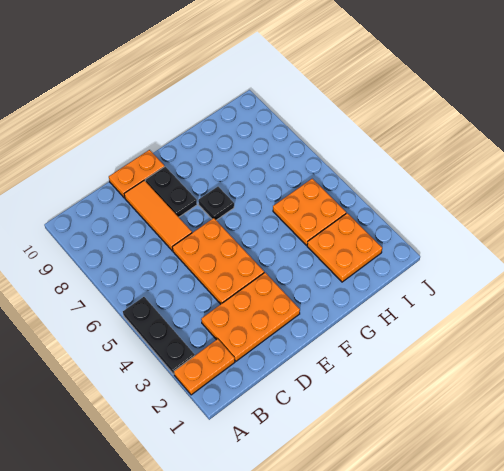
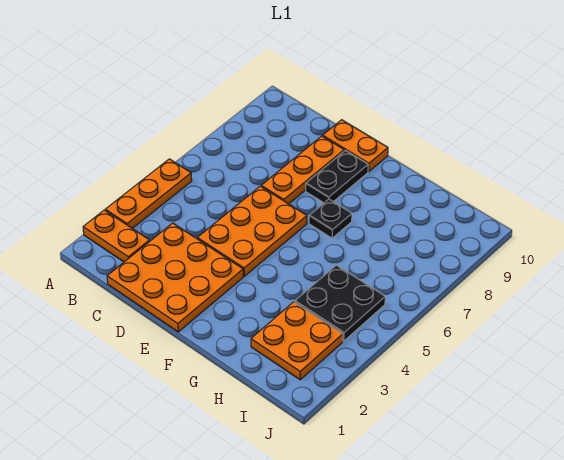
black 1x3 plate [123,297,195,374] -> orange 1x3 plate [105,159,192,228]
orange 2x3 plate [201,273,300,361] -> orange 3x3 plate [107,223,243,332]
orange 1x3 tile [124,180,192,251] -> orange 1x3 plate [261,136,344,204]
orange 2x2 plate [273,179,346,245] -> black 2x2 plate [295,265,385,341]

